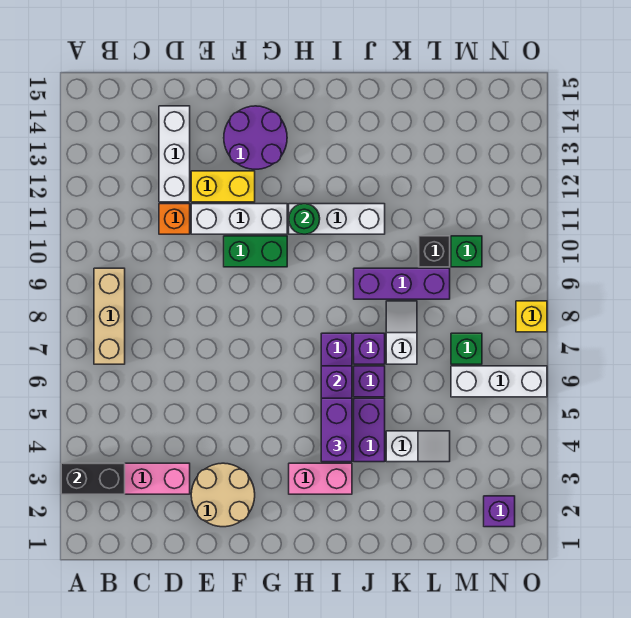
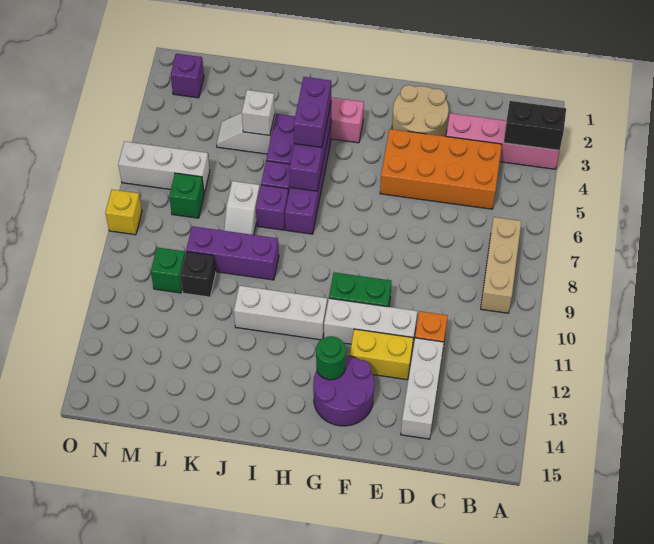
none -> orange 2x4 brick [380,129,502,209]
green 1x1 round brick [289,204,320,234] -> green 1x1 round brick moved to [316,336,346,380]
none -> white 1x1 brick [242,90,275,136]

